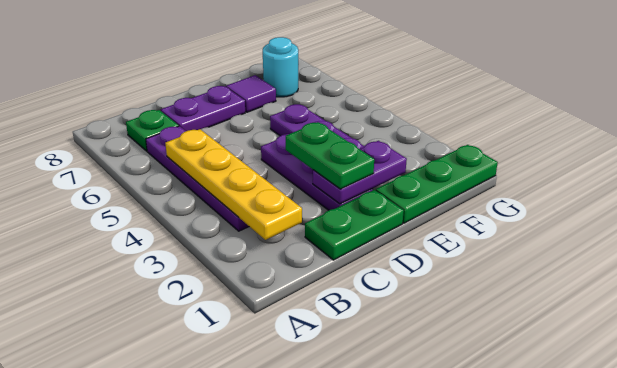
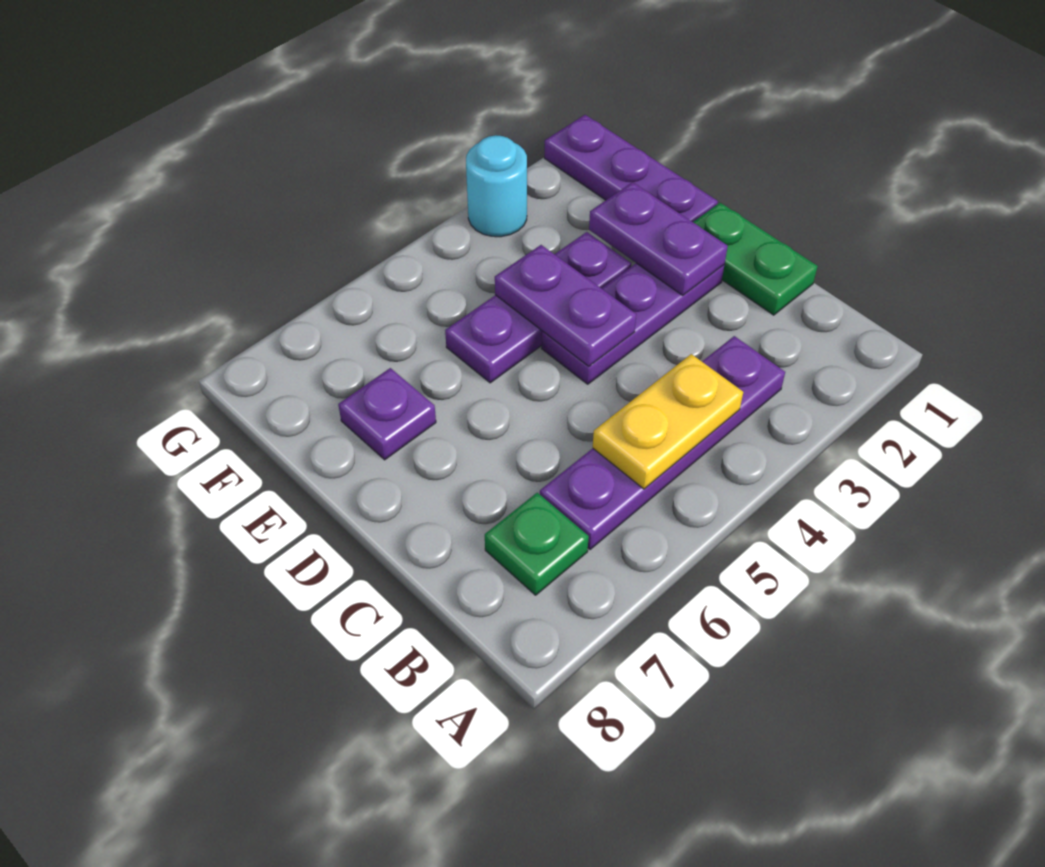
yellow 1x4 plate [165,129,302,240] -> yellow 1x2 plate [593,354,743,489]
purple 1x2 plate [161,86,245,131] -> purple 1x2 plate moved to [495,245,636,366]
green 1x2 plate [286,122,374,189] -> none
green 1x3 plate [376,145,498,223] -> purple 1x3 plate [544,115,718,222]
purple 1x1 tile [226,75,276,112] -> purple 1x1 plate [338,368,436,460]
cyan 1x1 round brick [263,37,298,97] -> cyan 1x1 round brick moved to [466,135,527,237]

